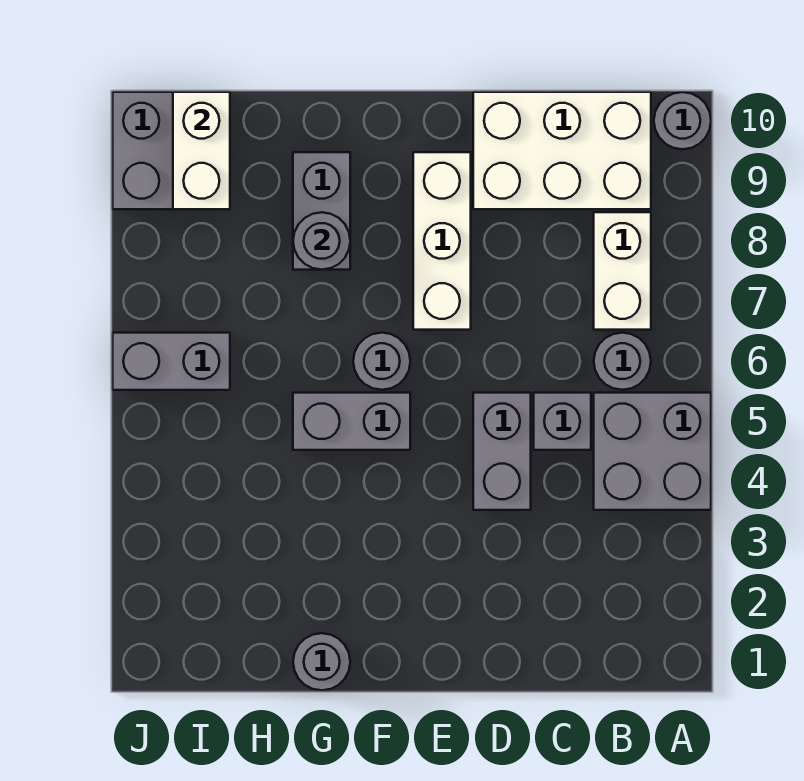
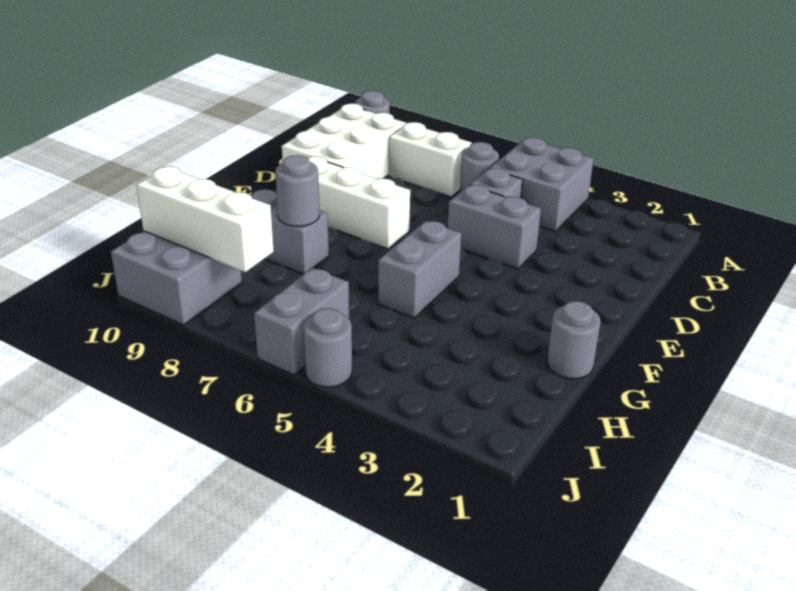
grey 1x1 round brick [353,333,410,390] -> grey 1x1 round brick moved to [303,308,352,387]
white 1x2 brick [173,92,230,209] -> white 1x3 brick [136,166,274,272]

